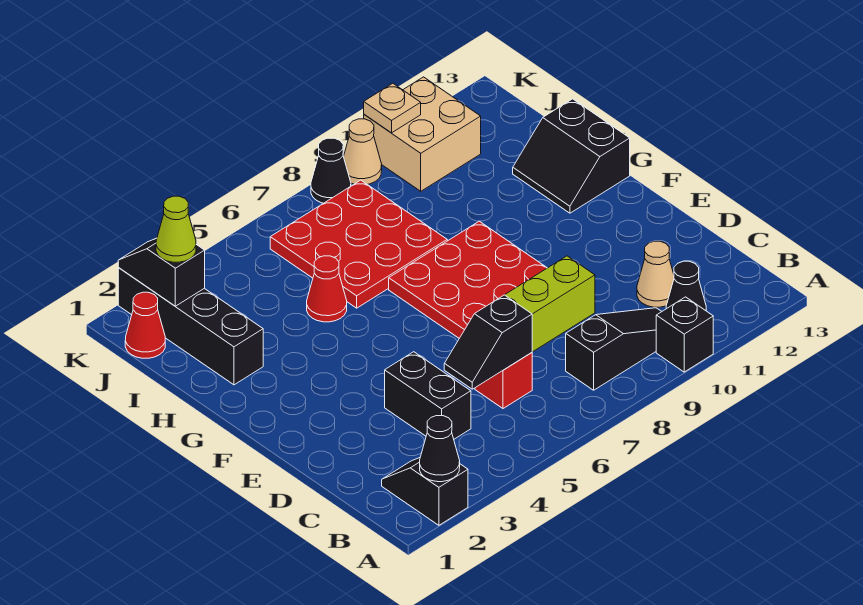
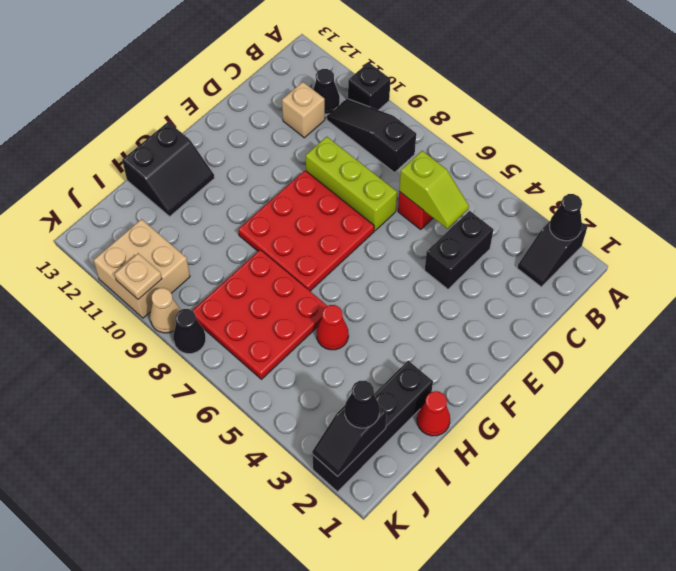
black 1x2 slope [444,295,532,389] -> lime 1x2 slope [399,151,469,229]
tan 1x1 cone [637,241,674,307] -> tan 1x1 brick [282,82,325,138]
red 1x1 cone [125,292,165,358] -> red 1x1 cone moved to [417,391,450,436]
lime 1x1 cone [156,196,196,262] -> black 1x1 cone [345,381,380,428]

